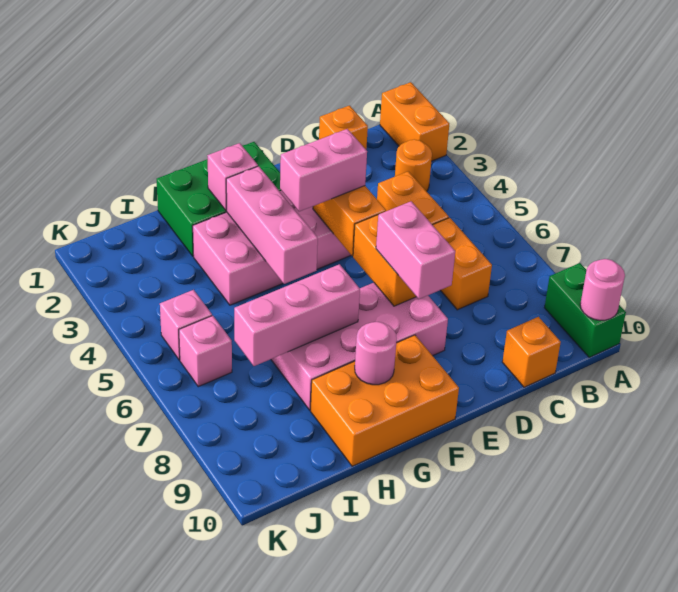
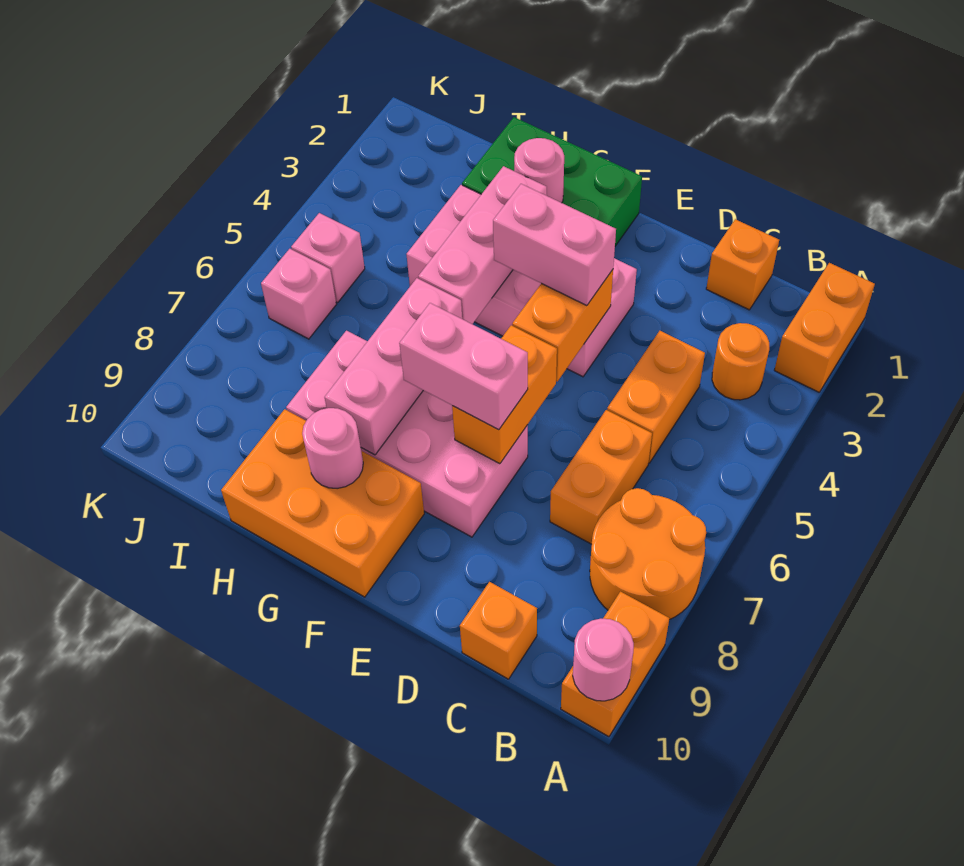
none -> orange 2x2 round brick [590,488,706,620]
green 1x2 brick [544,263,626,357] -> orange 1x2 brick [561,592,669,737]
pink 1x2 brick [376,201,455,299] -> pink 1x2 brick turned to [399,303,528,430]
pink 1x1 brick [207,143,258,210] -> pink 1x1 round brick [514,138,564,203]
pink 1x3 brick [234,264,360,366] -> pink 1x3 brick turned to [325,278,462,455]

